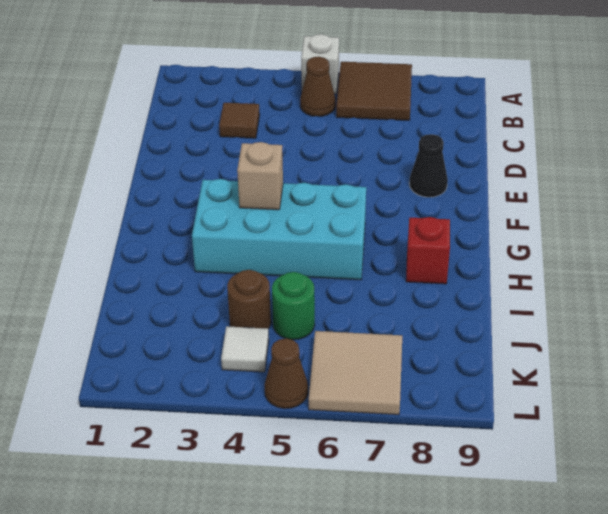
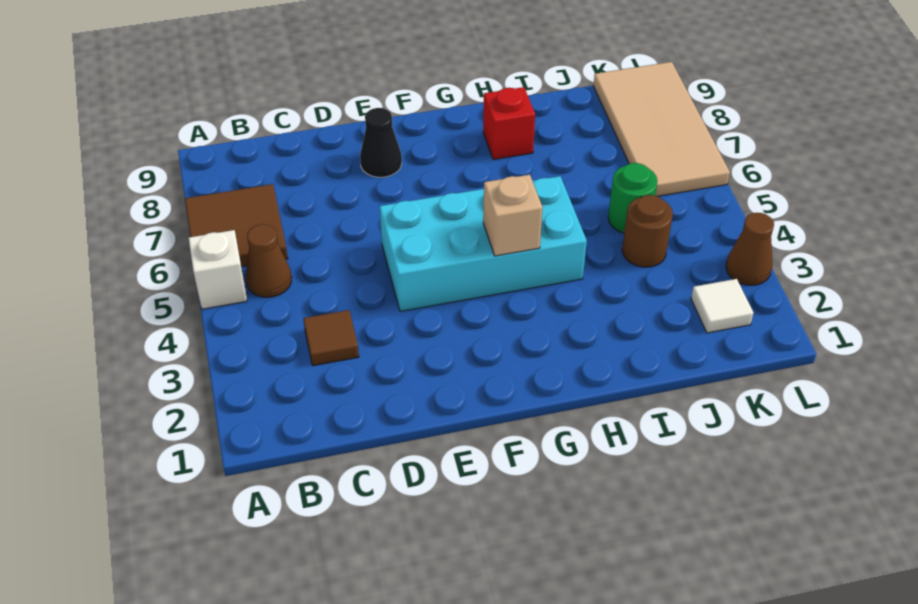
cyan 2x4 brick [192,179,366,280] -> cyan 2x4 brick turned to [380,176,587,311]
white 1x1 tile [221,326,269,372] -> white 1x1 tile moved to [691,279,753,333]
tan 2x2 tile [309,331,402,415] -> tan 2x4 tile [593,62,730,196]
brown 1x1 cone [264,338,308,409] -> brown 1x1 cone moved to [726,213,774,285]

